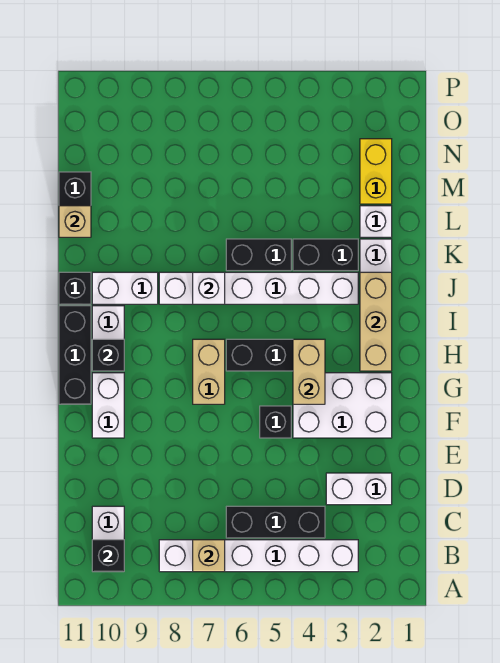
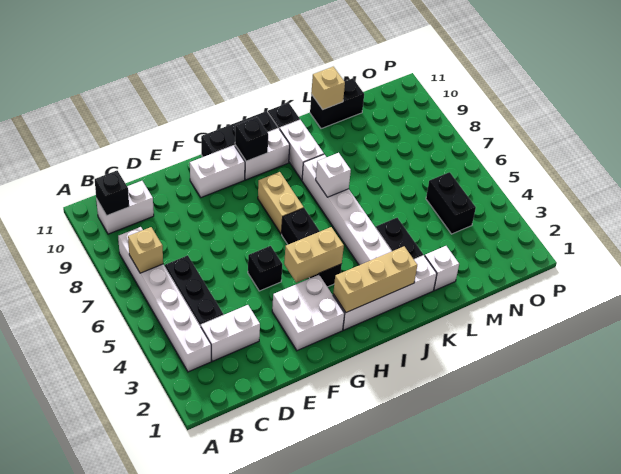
white 1x2 brick [326,473,392,505] -> white 1x2 brick turned to [201,305,260,361]
white 2x3 brick [293,373,392,438] -> white 2x2 brick [272,275,345,351]
tan 1x2 brick [193,339,225,404] -> tan 1x2 brick turned to [258,172,304,234]
black 1x2 brick [226,239,291,271] -> black 1x2 brick moved to [426,172,476,234]
yellow 1x2 brick [360,139,392,204] -> none

